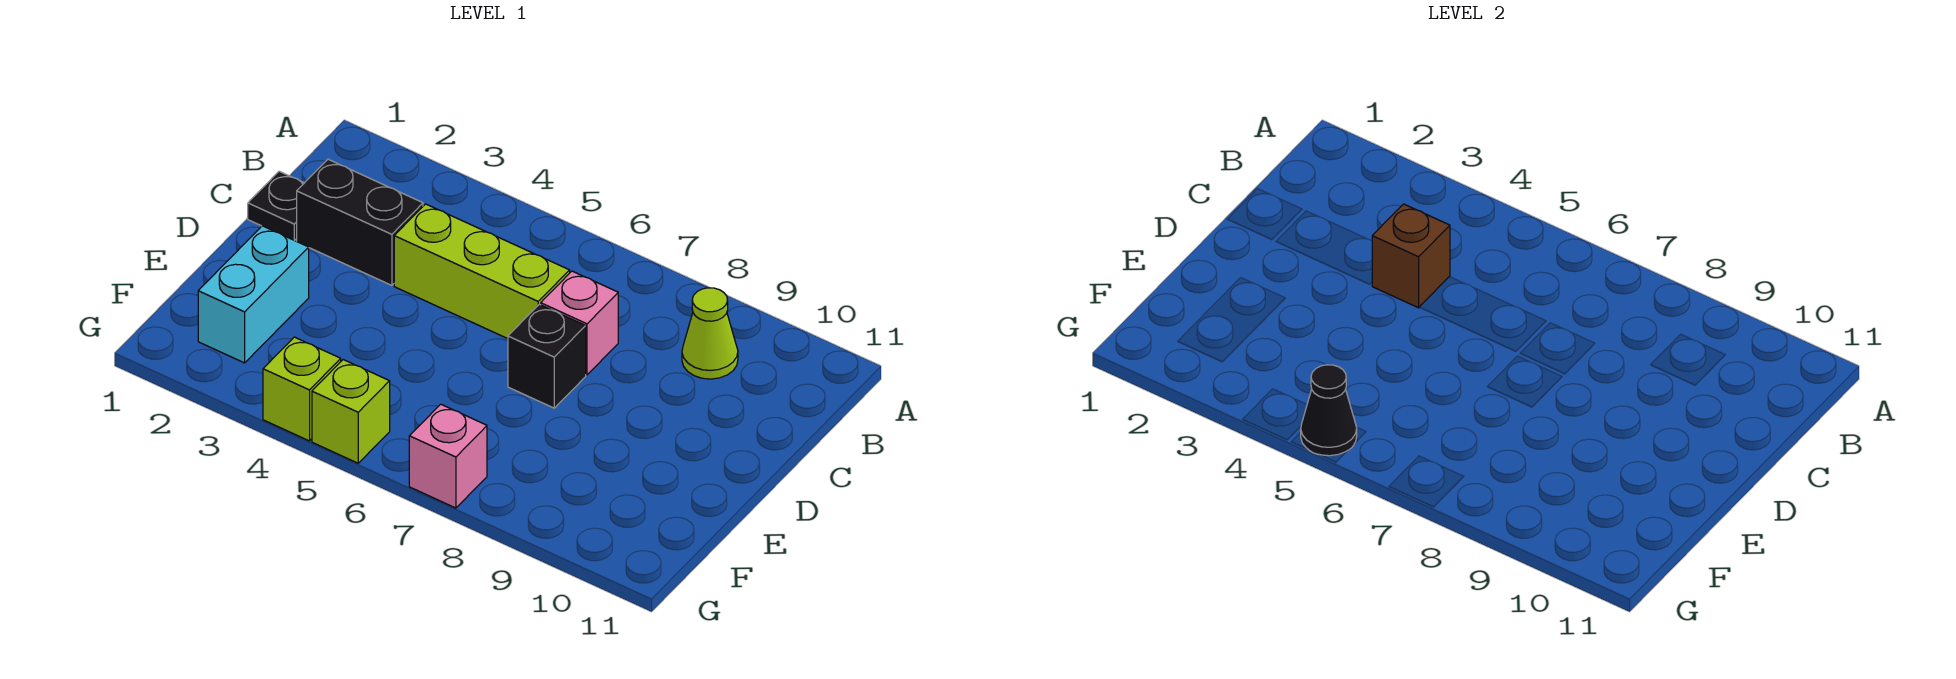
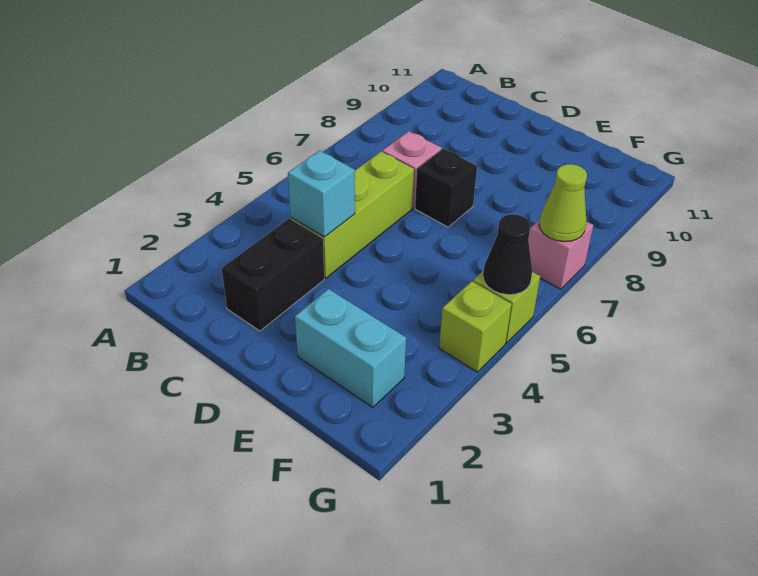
lime 1x1 cone [682,288,738,379] -> lime 1x1 cone moved to [539,164,587,242]
black 1x1 plate [248,171,304,240] -> none
brown 1x1 brick [1372,204,1450,308] -> cyan 1x1 brick [288,151,355,237]

